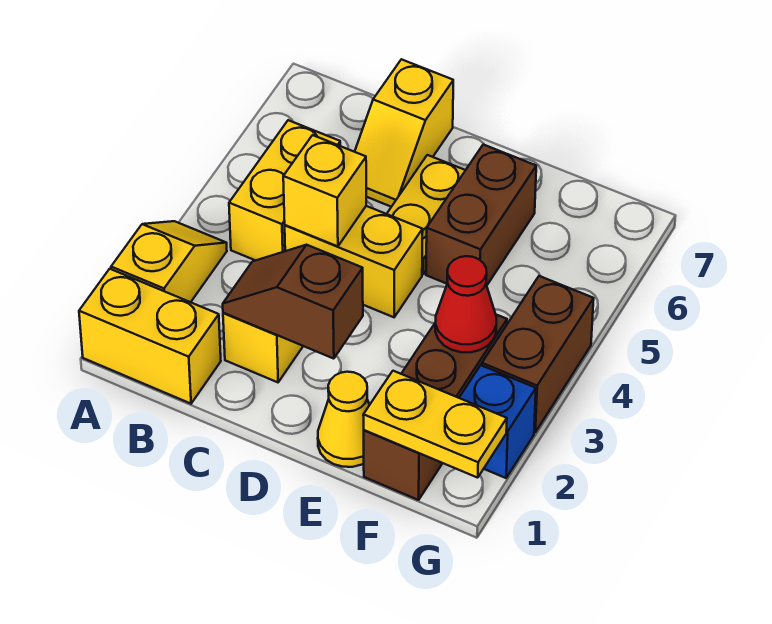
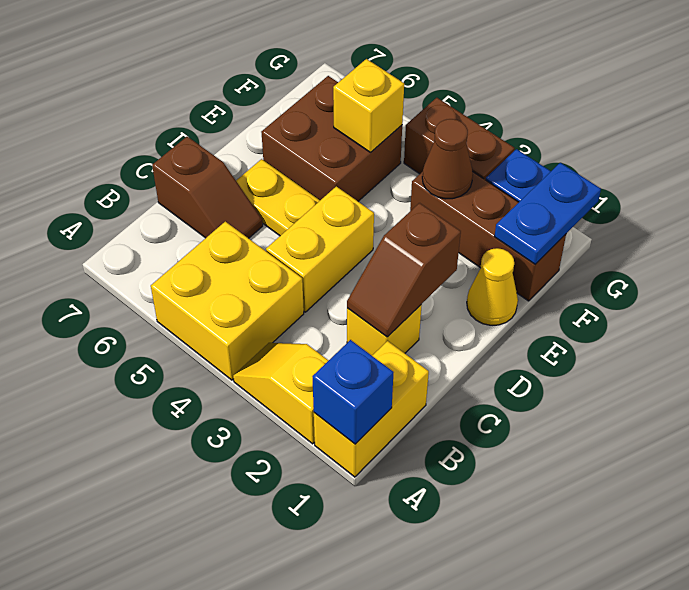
none -> blue 1x1 brick [312,340,394,444]
yellow 1x2 brick [229,120,340,260] -> yellow 2x2 brick [151,221,304,380]
yellow 1x1 brick [283,135,366,246] -> yellow 1x1 brick moved to [333,59,404,152]
yellow 1x2 slope [355,59,453,207] -> brown 1x2 slope [152,137,263,238]
brown 1x2 brick [426,145,536,285] -> brown 2x2 brick [261,76,402,201]
yellow 1x2 plate [363,371,507,478] -> blue 1x2 plate [494,163,601,264]
red 1x1 cone [435,256,496,352] -> brown 1x1 cone [422,119,473,199]

